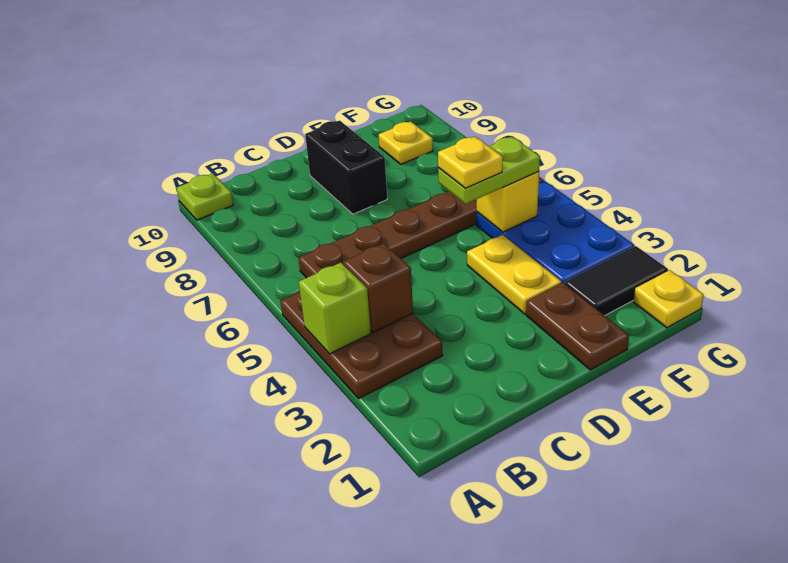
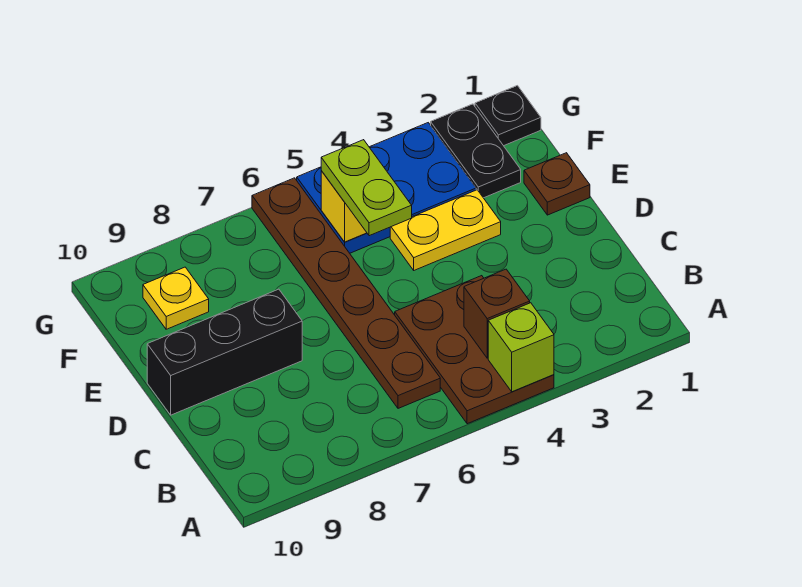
brown 2x3 plate [280,291,443,398] -> brown 2x3 plate turned to [395,276,554,424]
lime 1x1 plate [177,173,233,220] -> none
black 1x2 brick [305,121,387,214] -> black 1x3 brick [147,289,302,415]
brown 1x2 plate [526,283,629,370] -> brown 1x1 plate [524,153,590,215]
yellow 1x1 plate [438,136,503,188] -> none
black 1x2 tile [565,246,668,316] -> black 1x2 plate [431,104,521,198]
yellow 1x1 plate [634,270,704,328] -> black 1x1 plate [475,86,541,146]

